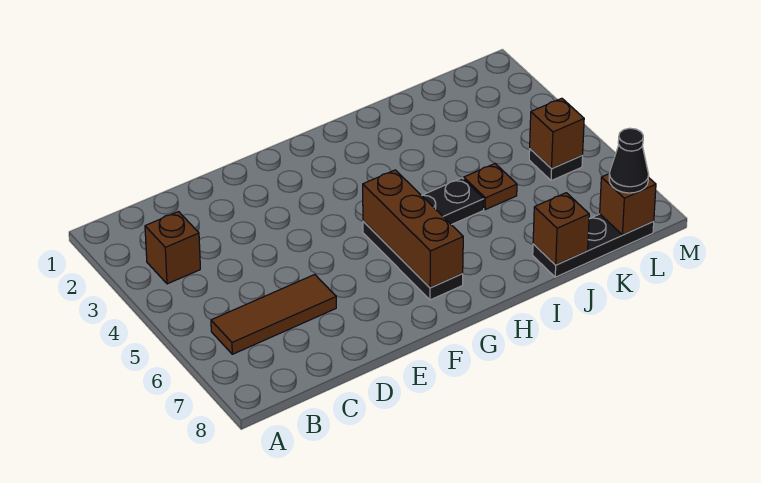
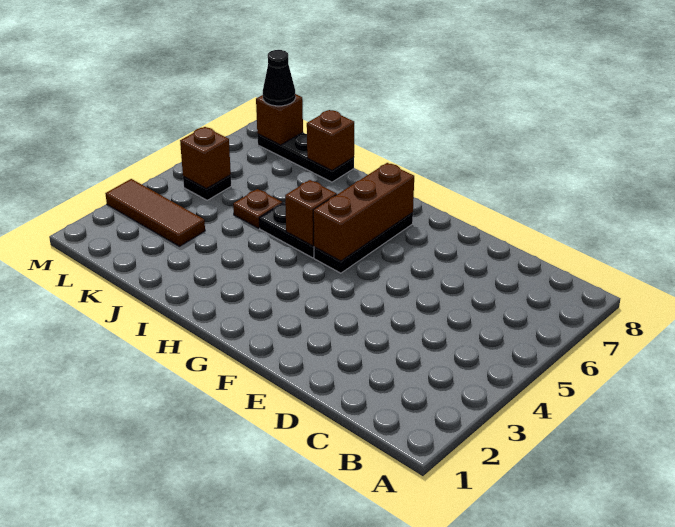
brown 1x1 brick [145,212,200,284] -> brown 1x1 brick moved to [285,180,337,246]
brown 1x3 tile [211,275,336,354] -> brown 1x3 tile moved to [105,179,205,246]

